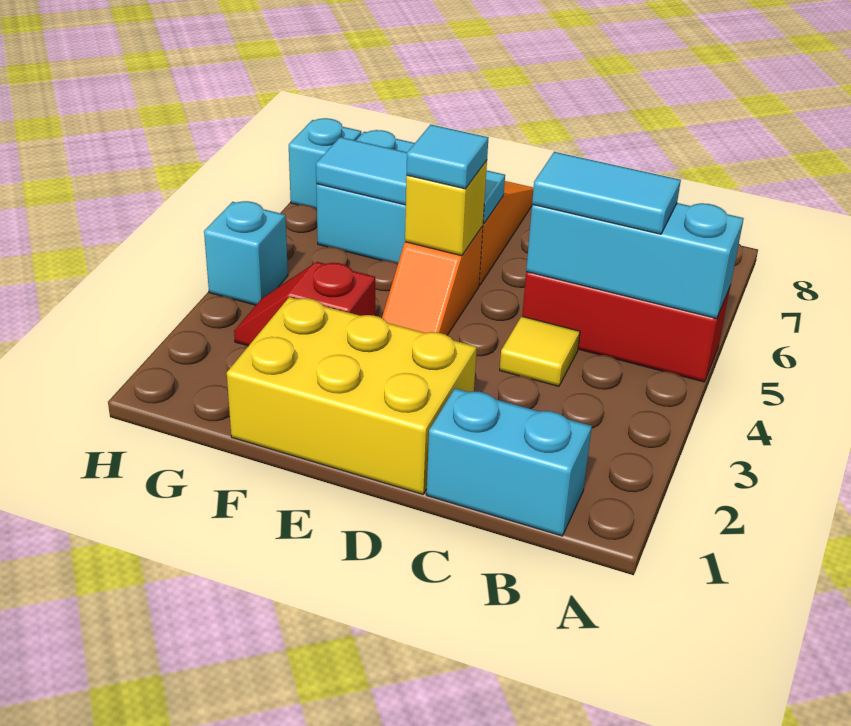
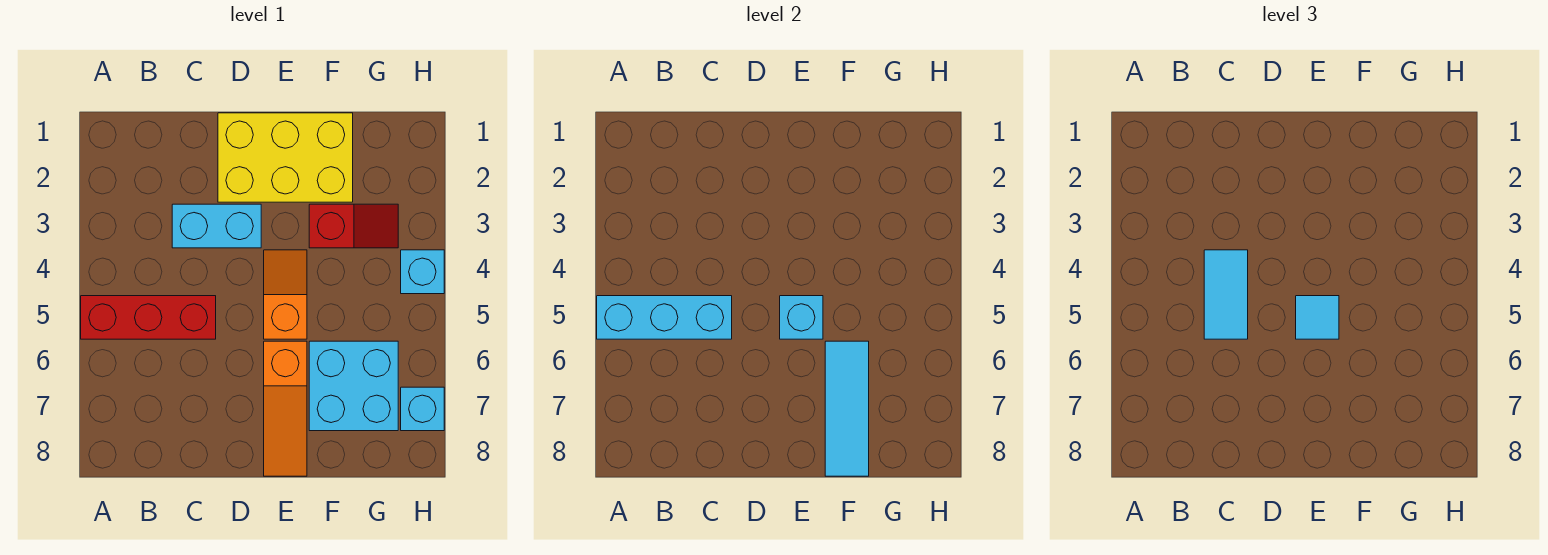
cyan 1x2 brick [427,388,592,536] -> cyan 1x2 brick moved to [172,204,261,248]
cyan 1x2 tile [532,152,681,234] -> cyan 1x2 tile turned to [1204,250,1248,339]
yellow 1x1 tile [500,316,580,386] -> none
yellow 1x1 brick [405,160,487,256] -> cyan 1x1 brick [780,296,823,339]
cyan 1x3 tile [316,137,505,224] -> cyan 1x3 tile turned to [825,341,869,476]

